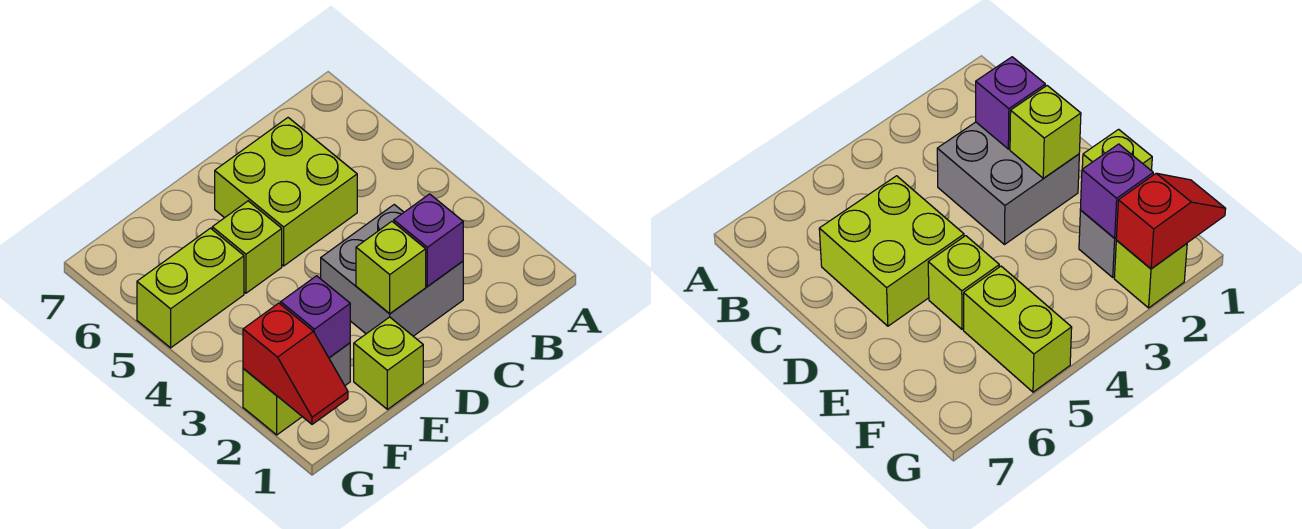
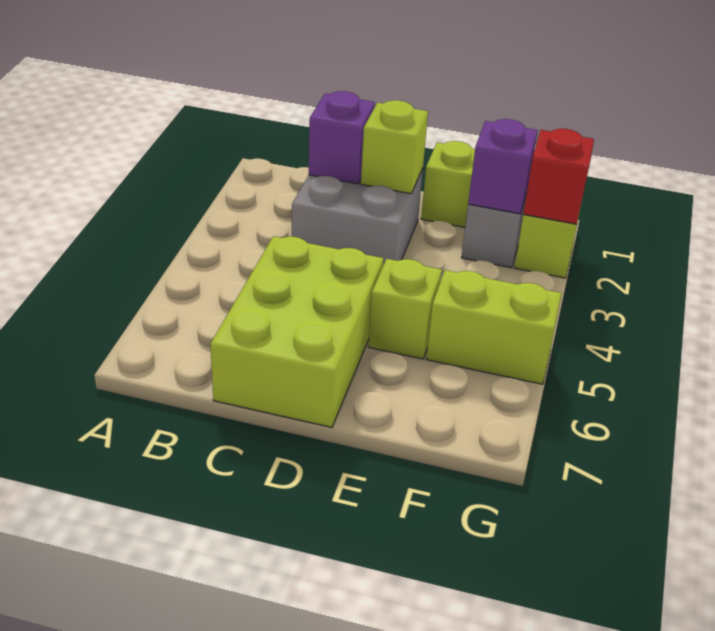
lime 2x2 brick [215,118,357,266] -> lime 2x3 brick [210,236,384,427]

